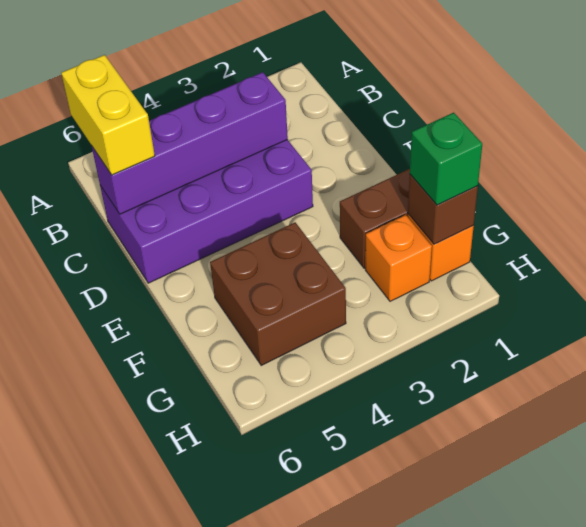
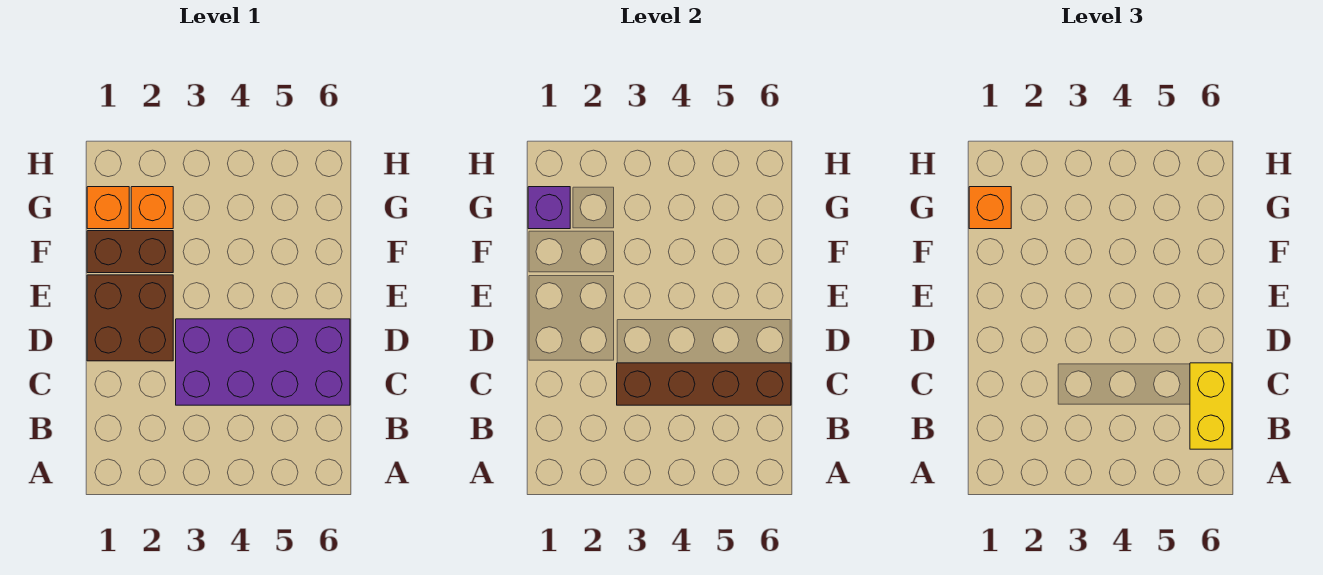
purple 1x4 brick [92,72,288,214] -> brown 1x4 brick [617,363,791,405]
brown 2x2 brick [210,222,346,365] -> brown 2x2 brick moved to [87,275,173,361]
brown 1x1 brick [408,175,478,244] -> purple 1x1 brick [528,187,570,229]
green 1x1 brick [410,113,482,205] -> orange 1x1 brick [969,187,1011,229]

